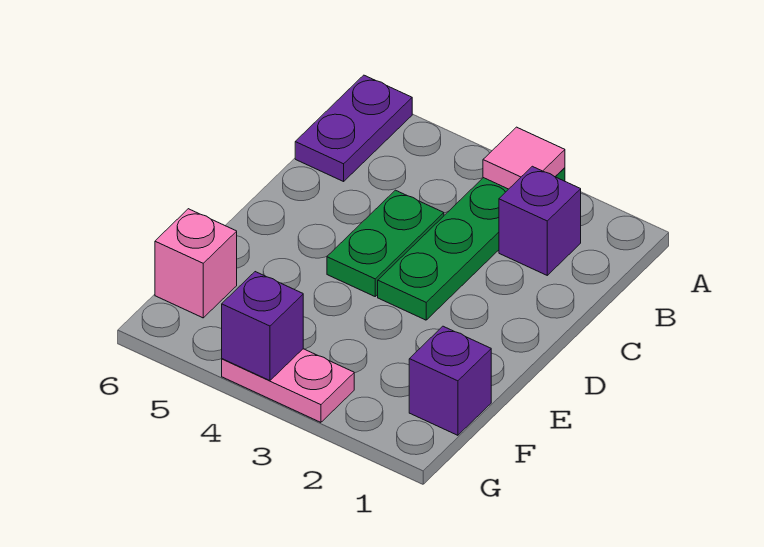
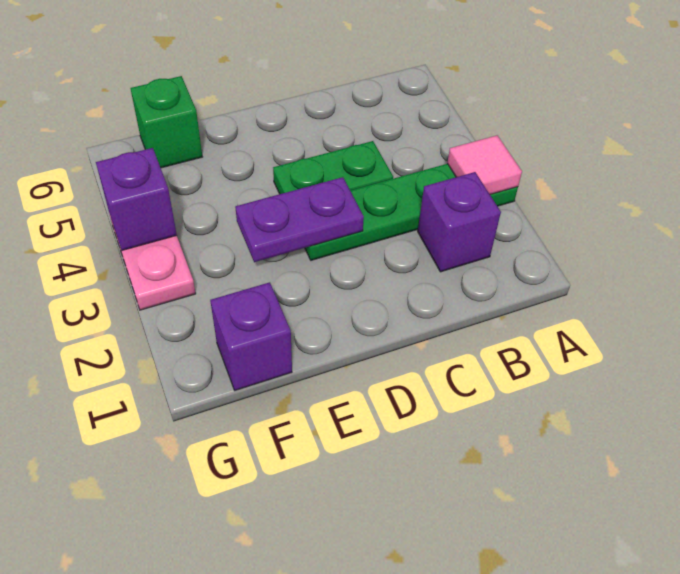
purple 1x2 plate [295,75,412,181] -> purple 1x2 plate moved to [235,177,364,262]
pink 1x1 brick [155,209,237,318] -> green 1x1 brick [130,76,202,168]

